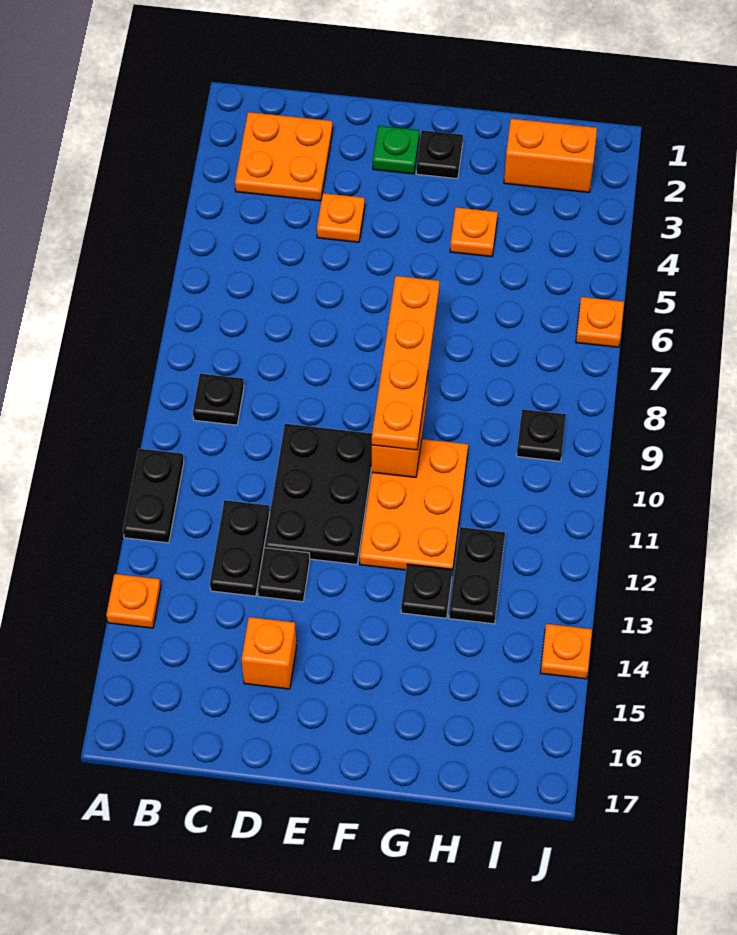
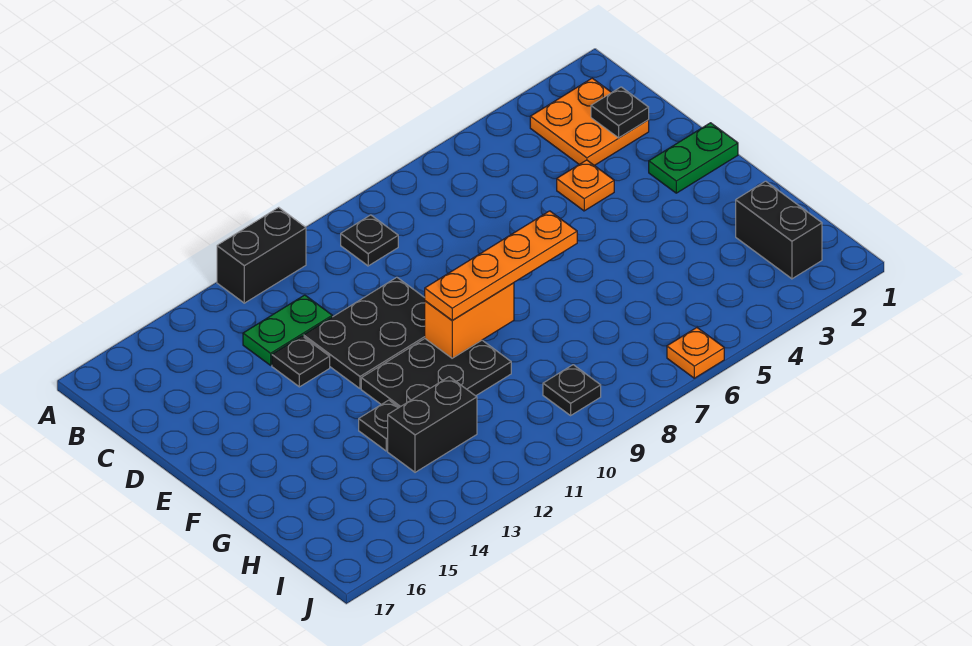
black 1x2 plate [123,449,184,543] -> black 1x2 brick [217,207,306,303]
orange 1x1 plate [106,574,161,628] -> none
black 1x2 plate [210,500,269,596] -> green 1x2 plate [243,295,332,365]
orange 1x1 brick [242,617,296,689] -> none
green 1x1 plate [373,126,419,174] -> green 1x2 plate [649,123,738,193]
black 1x1 plate [416,130,463,179] -> black 1x1 plate moved to [591,87,649,138]
orange 2x3 plate [360,439,468,573] -> black 2x3 plate [361,339,511,407]
orange 1x1 plate [450,207,498,257] -> none
orange 1x2 brick [504,119,597,192] -> black 1x2 brick [736,181,822,279]
black 1x2 plate [449,527,505,624] -> black 1x2 brick [388,377,477,472]
orange 1x1 plate [541,624,592,679] -> none

